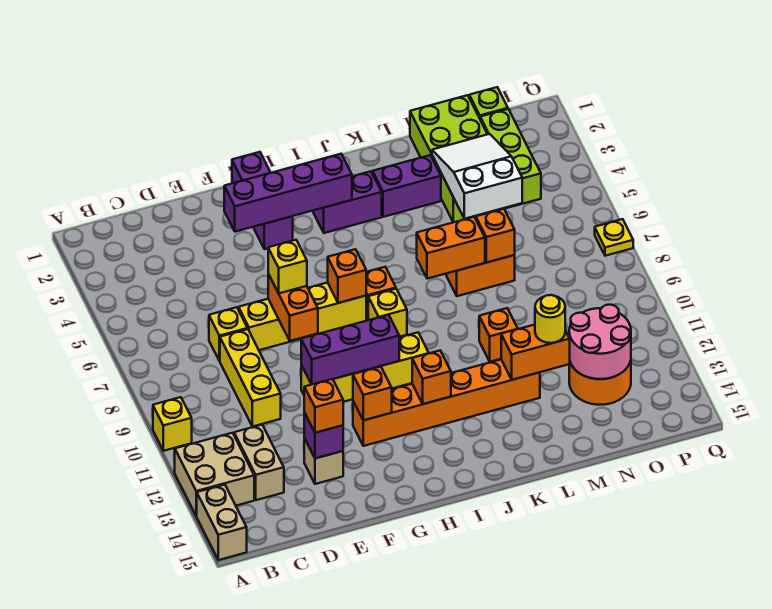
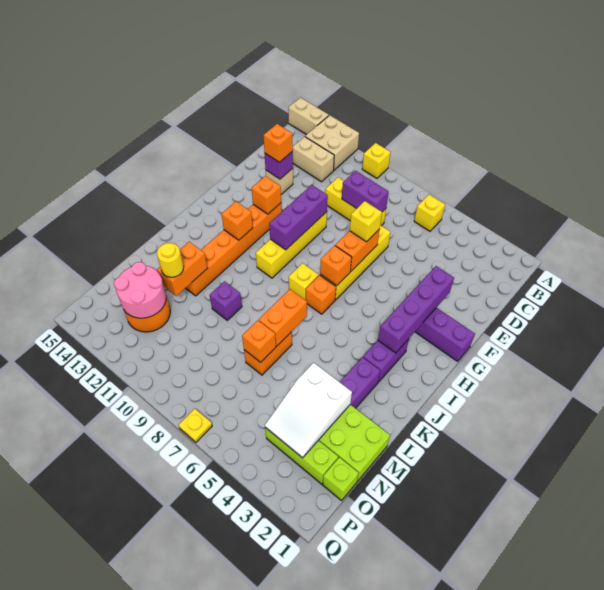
yellow 1x1 brick [209,307,248,361] -> yellow 1x1 brick moved to [414,195,445,231]
none -> purple 1x2 brick [342,171,389,212]
orange 1x2 brick [268,274,318,341] -> orange 1x2 brick turned to [335,229,380,272]
orange 1x1 brick [479,308,518,362] -> purple 1x1 brick [210,281,242,320]
white 2x3 slope [432,134,522,219] -> white 2x3 slope turned to [265,363,352,458]

